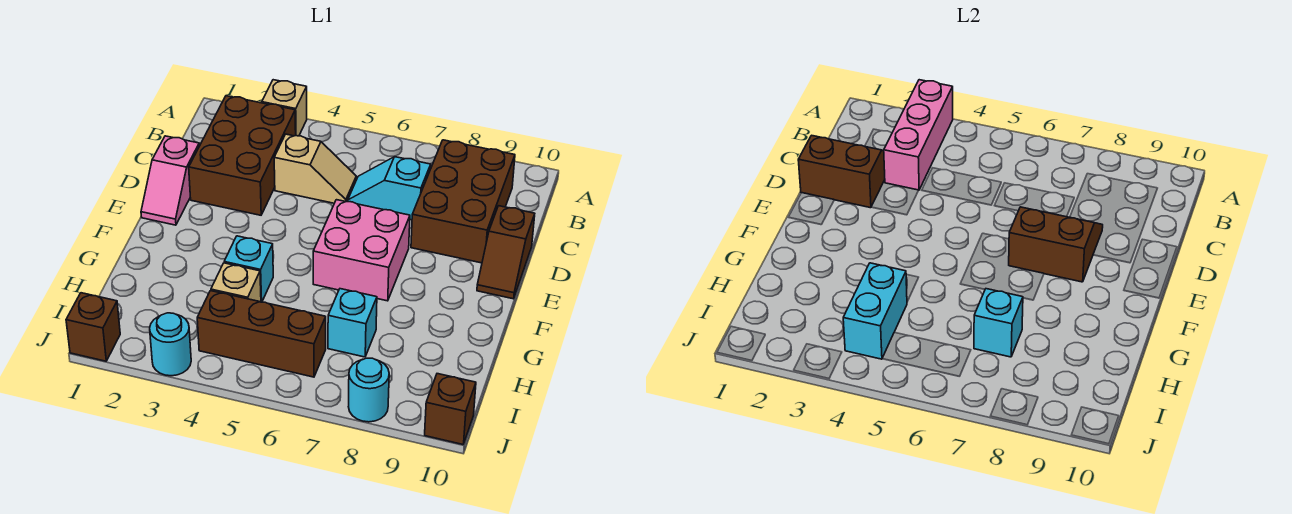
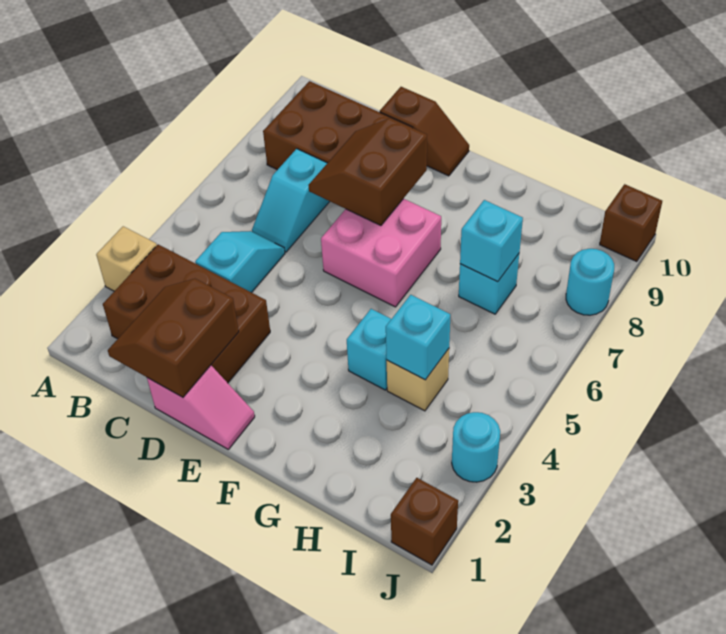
pink 1x3 brick [884,80,953,190] -> none
tan 1x2 slope [274,134,356,203] -> cyan 1x2 slope [195,231,285,293]
cyan 1x2 brick [843,263,907,359] -> cyan 1x1 brick [386,295,450,380]
brown 1x3 brick [197,291,326,377] -> none

